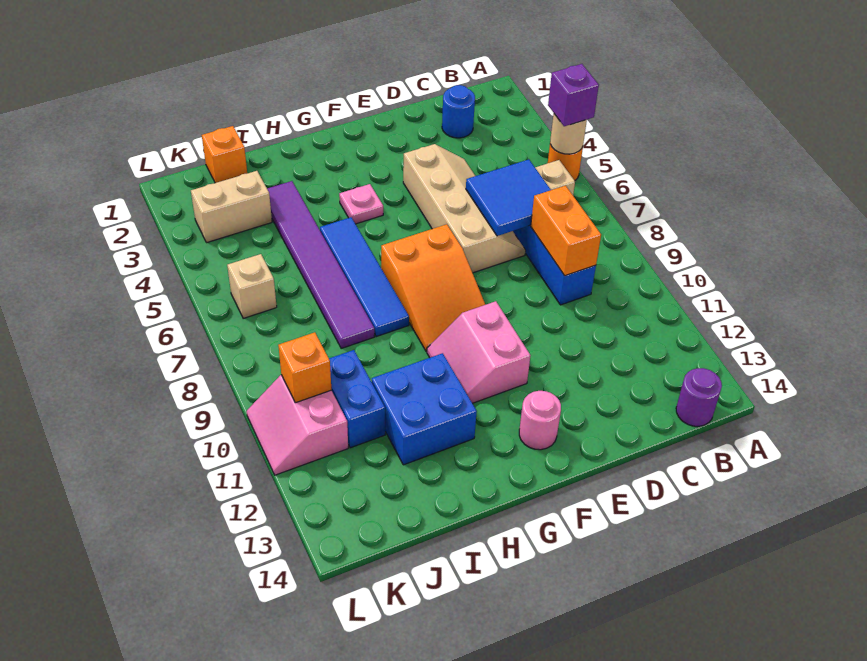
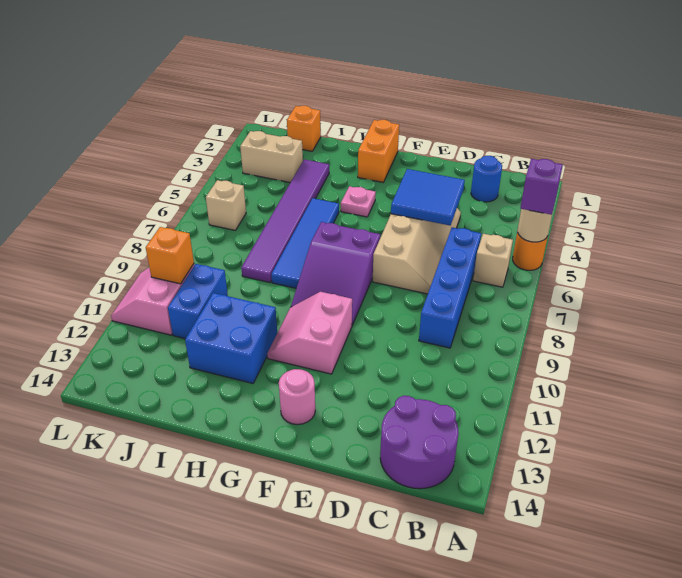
purple 1x1 round brick [676,368,722,426] -> purple 2x2 round brick [380,396,459,489]
blue 2x2 tile [466,160,551,236] -> blue 2x2 tile moved to [391,169,465,225]
orange 1x2 brick [531,186,601,276] -> orange 1x2 brick moved to [358,120,399,182]
orange 2x3 slope [381,224,485,352] -> purple 2x3 slope [291,222,380,325]

